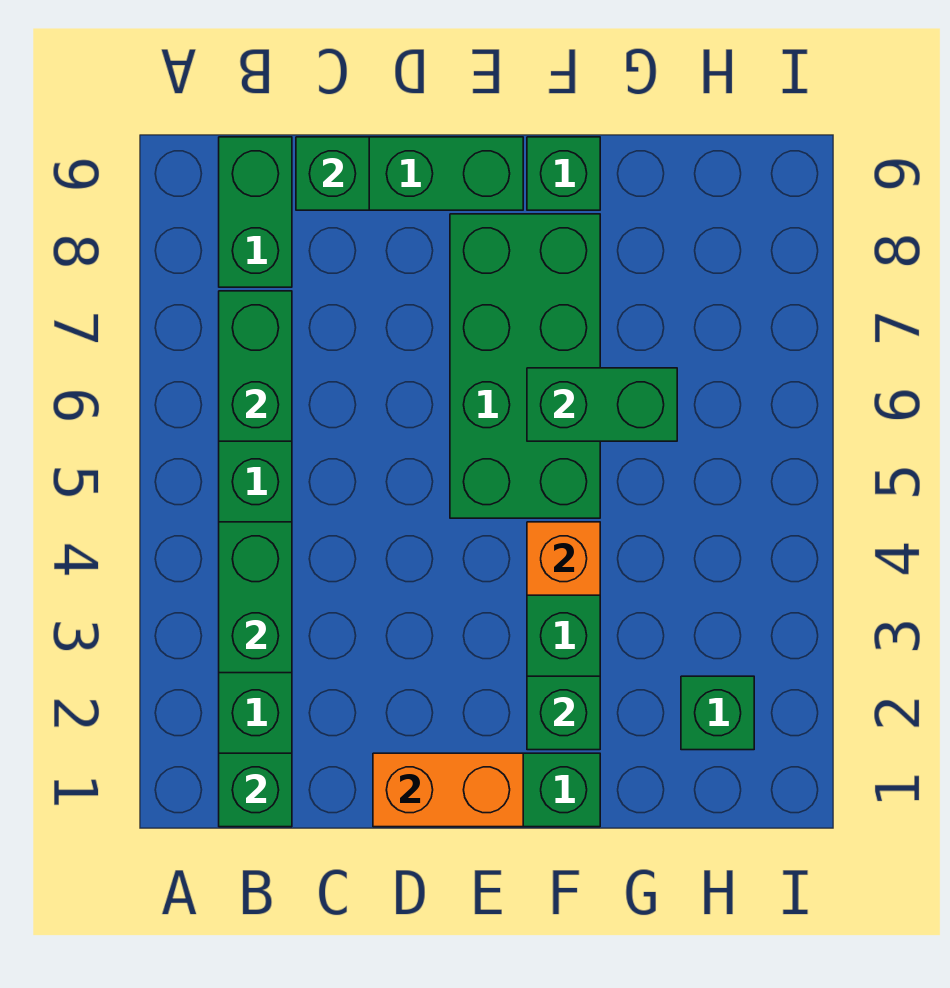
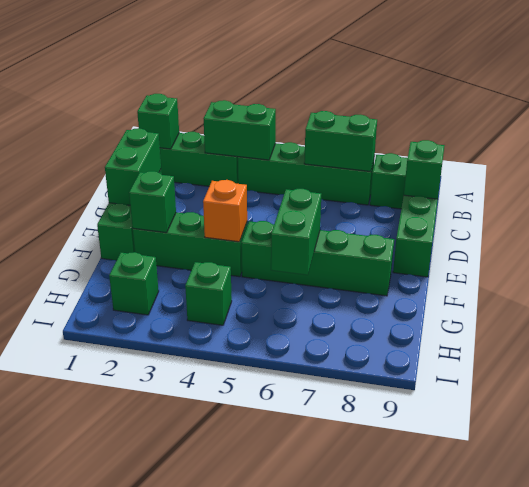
orange 1x2 brick [373,753,523,827] -> green 1x2 brick [105,128,161,205]
green 2x4 brick [450,214,600,518] -> green 1x4 brick [241,221,394,296]
green 1x1 brick [527,137,600,210] -> green 1x1 brick moved to [185,262,232,325]

